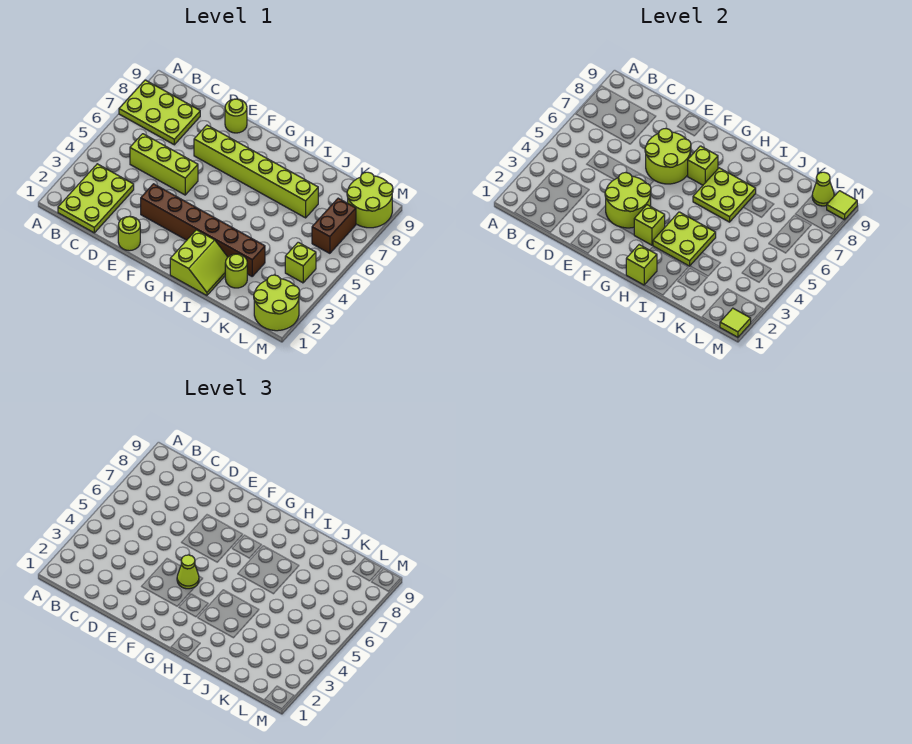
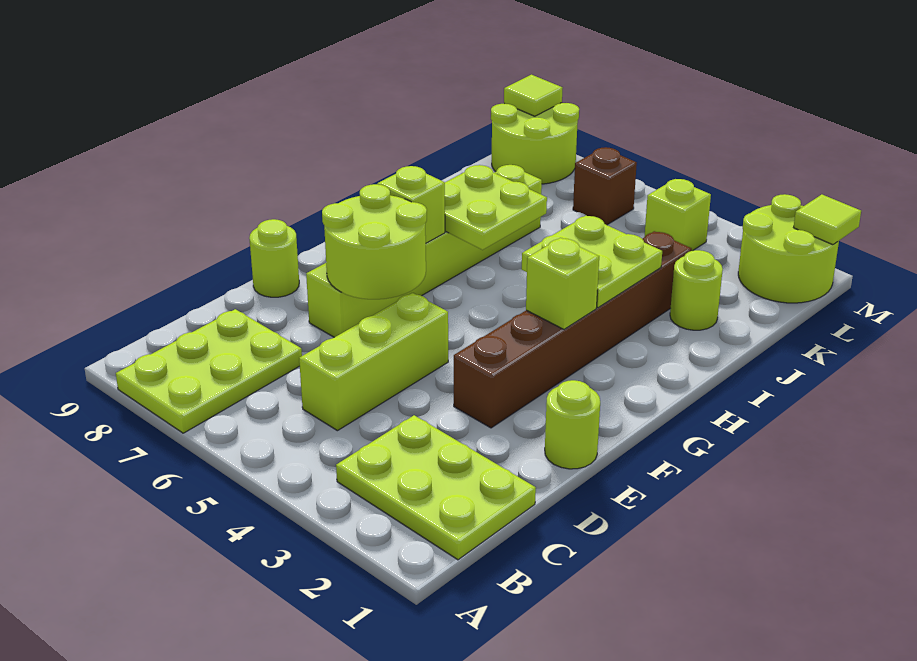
lime 2x2 round brick [605,173,651,228] -> none
lime 1x1 cone [177,555,199,589] -> none
lime 2x2 slope [170,230,228,296] -> none
lime 1x1 brick [626,245,657,285] -> none
brown 1x2 brick [312,198,356,253] -> brown 1x1 brick [573,147,637,225]
lime 1x1 cone [812,172,834,206] -> none

